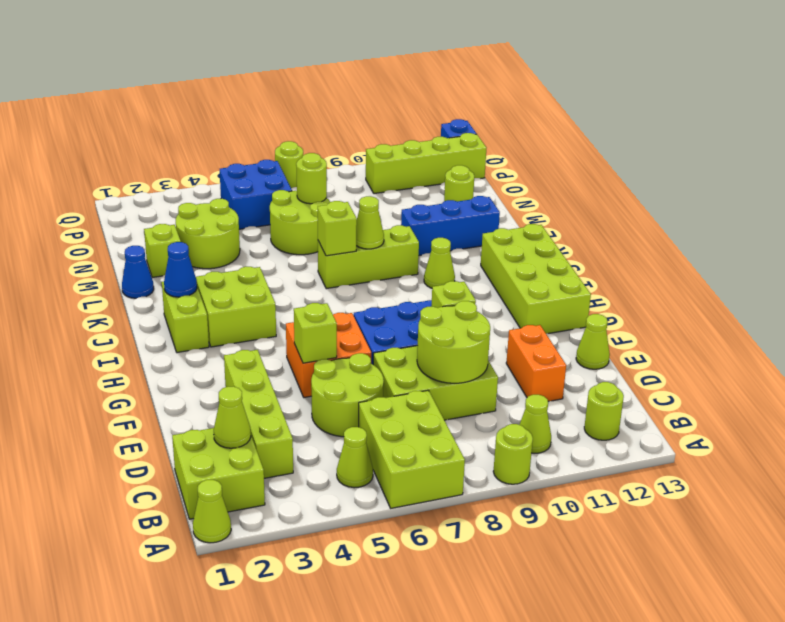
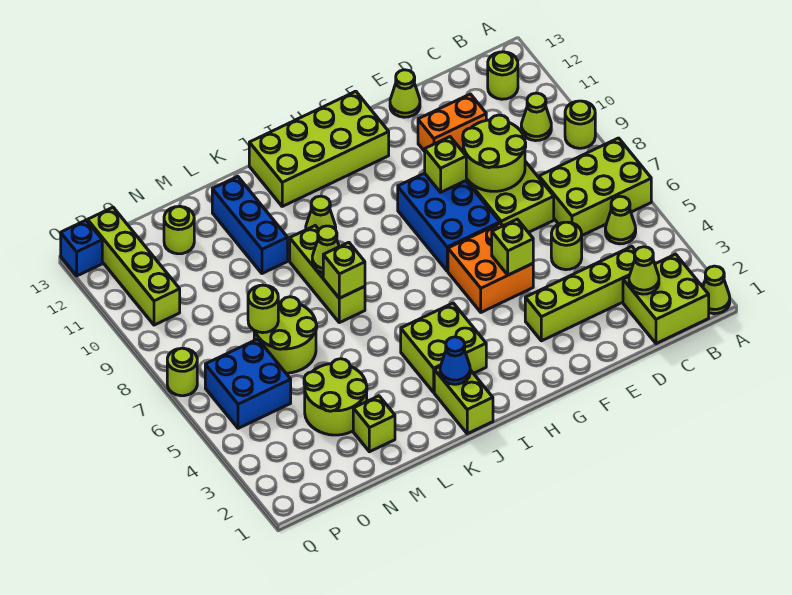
lime 2x2 round brick [311,353,384,437] -> lime 1x1 round brick [551,222,582,270]
lime 1x2 brick [162,282,209,353] -> lime 1x2 brick turned to [434,367,493,434]
blue 1x1 cone [122,246,154,298] -> none

